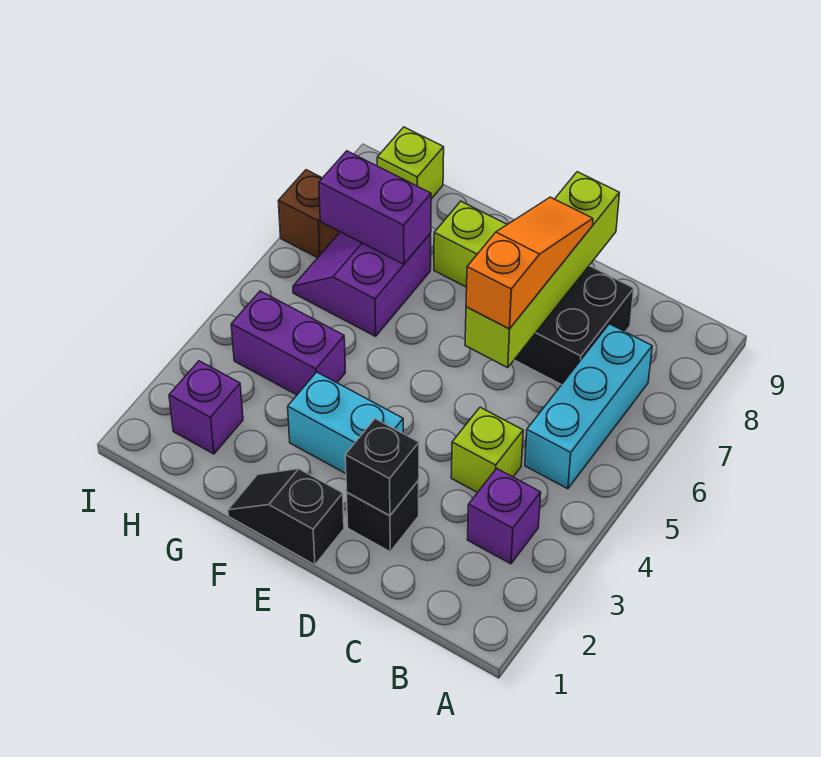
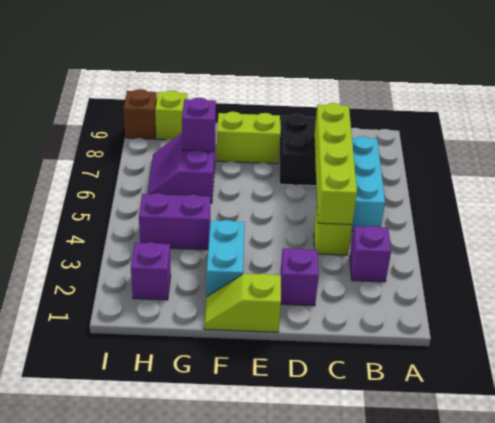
black 1x1 brick [347,480,419,552] -> purple 1x1 brick [280,248,319,306]
black 1x1 brick [345,419,419,516] -> none
lime 1x4 brick [465,172,619,368] -> lime 1x4 brick moved to [314,103,357,225]
orange 1x3 slope [466,197,593,329] -> none
black 1x2 slope [228,469,344,565] -> lime 1x2 slope [204,274,281,332]
cyan 1x2 brick [288,372,403,474] -> cyan 1x2 brick turned to [207,220,245,297]
purple 1x2 brick [319,151,431,264] -> purple 1x1 brick [182,98,216,151]
brown 1x1 brick [278,170,340,258] -> brown 1x1 brick moved to [124,89,157,139]

